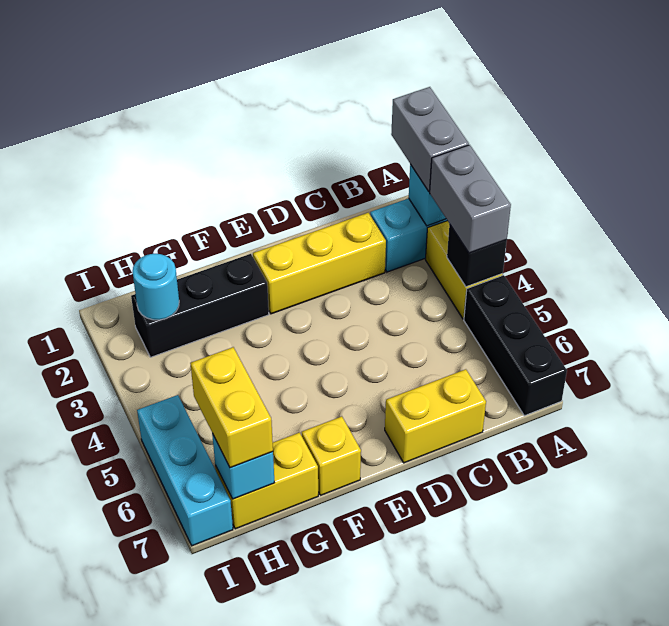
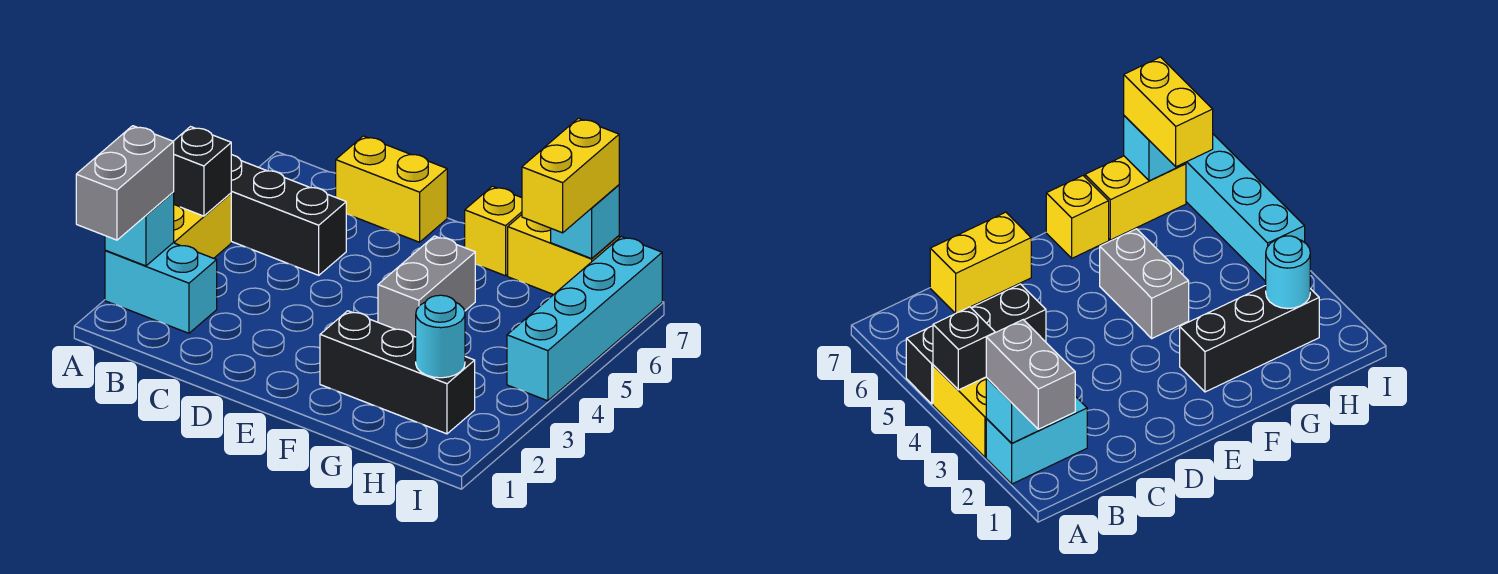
grey 1x2 brick [430,145,511,253] -> grey 1x2 brick moved to [378,236,475,337]
black 1x3 brick [464,275,567,416] -> black 1x3 brick turned to [231,155,346,275]
yellow 1x3 brick [253,213,386,314] -> none
cyan 1x3 brick [137,395,233,546] -> cyan 1x4 brick [507,236,662,401]

